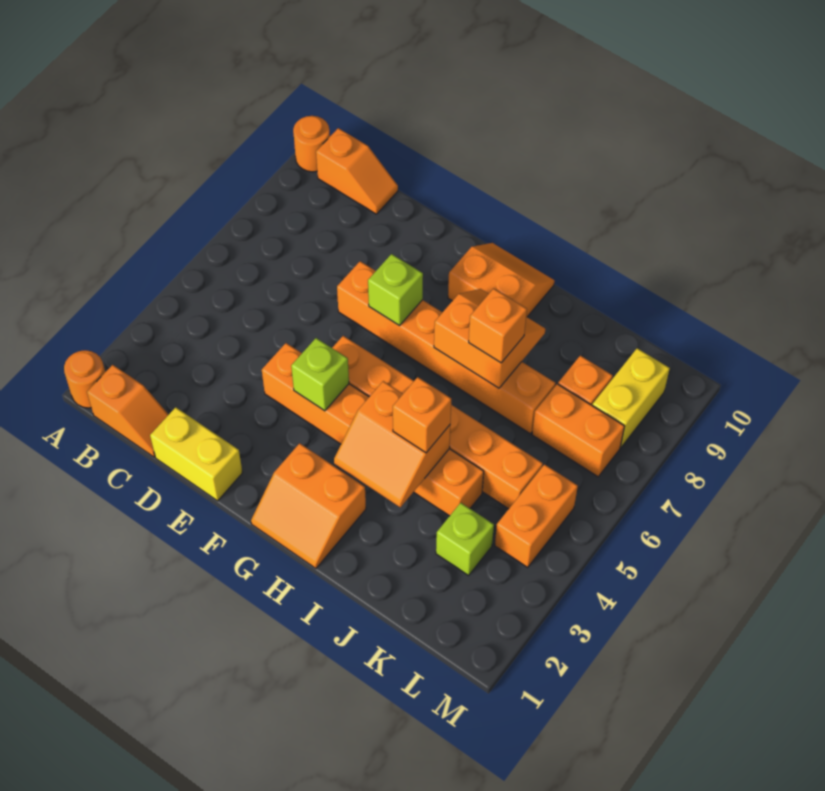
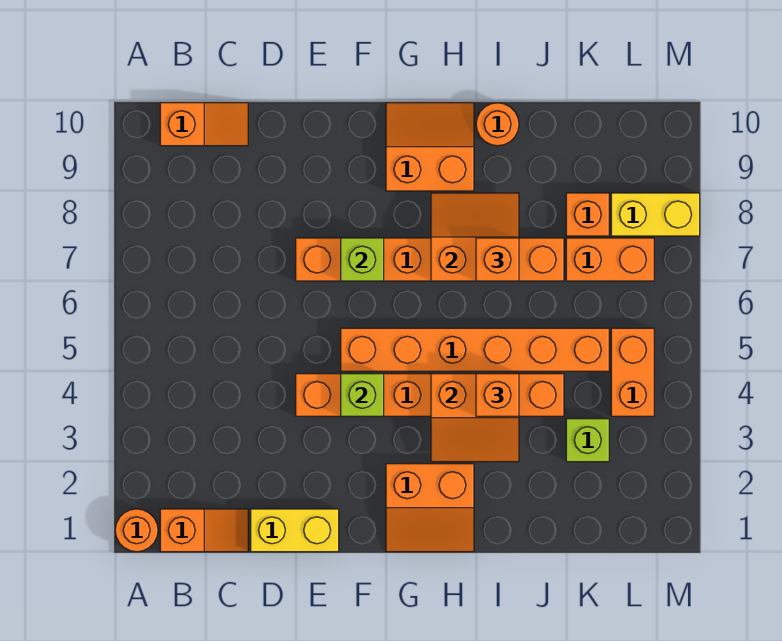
orange 1x1 round brick [293,116,330,172] -> orange 1x1 round brick moved to [476,103,519,146]
yellow 1x2 brick [592,348,670,448] -> yellow 1x2 brick turned to [611,193,700,236]

